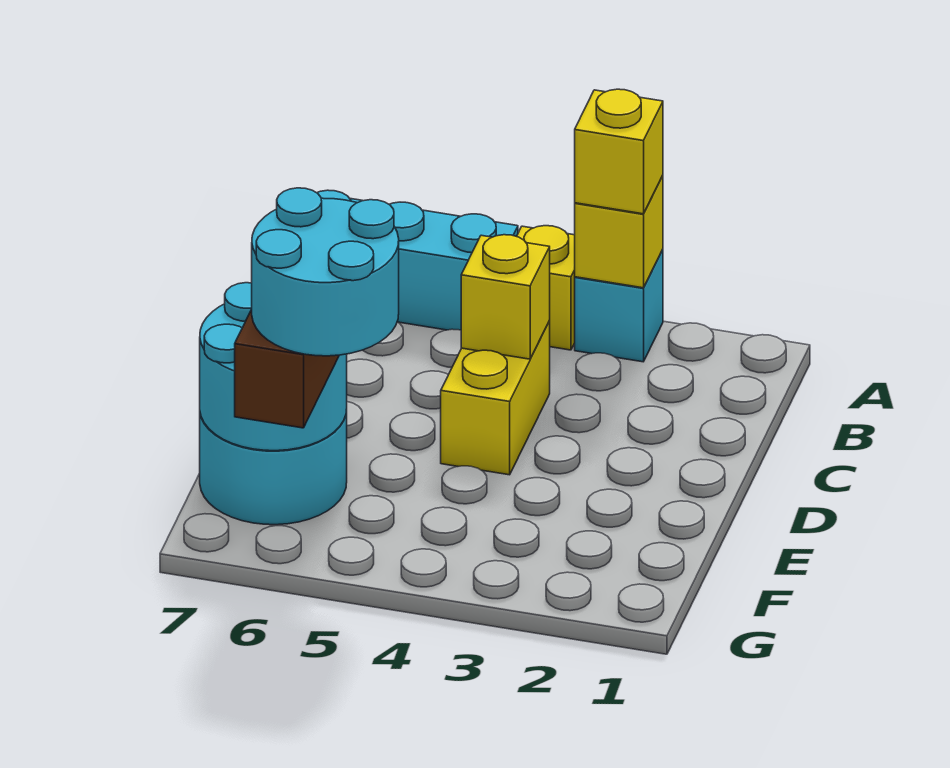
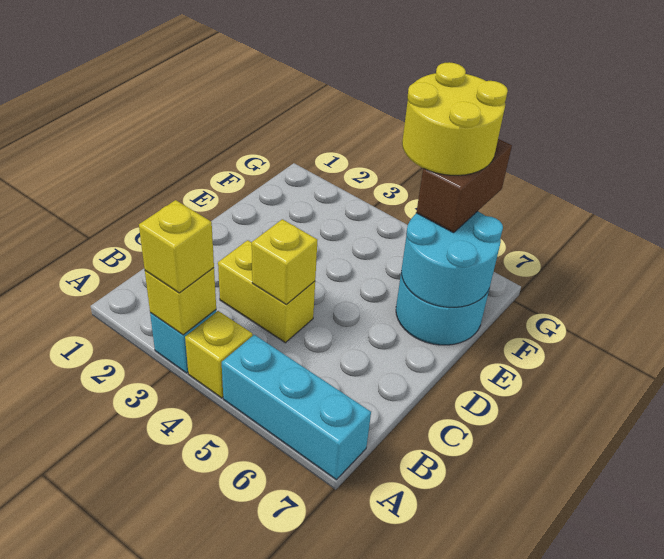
yellow 1x2 brick [441,321,550,475] -> yellow 1x2 brick turned to [218,240,315,343]
cyan 2x2 round brick [252,188,399,356] -> yellow 2x2 round brick [402,62,508,175]

